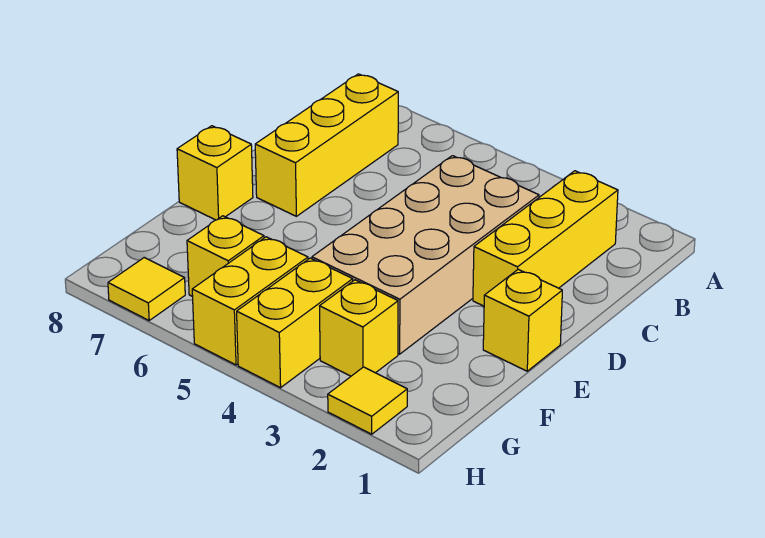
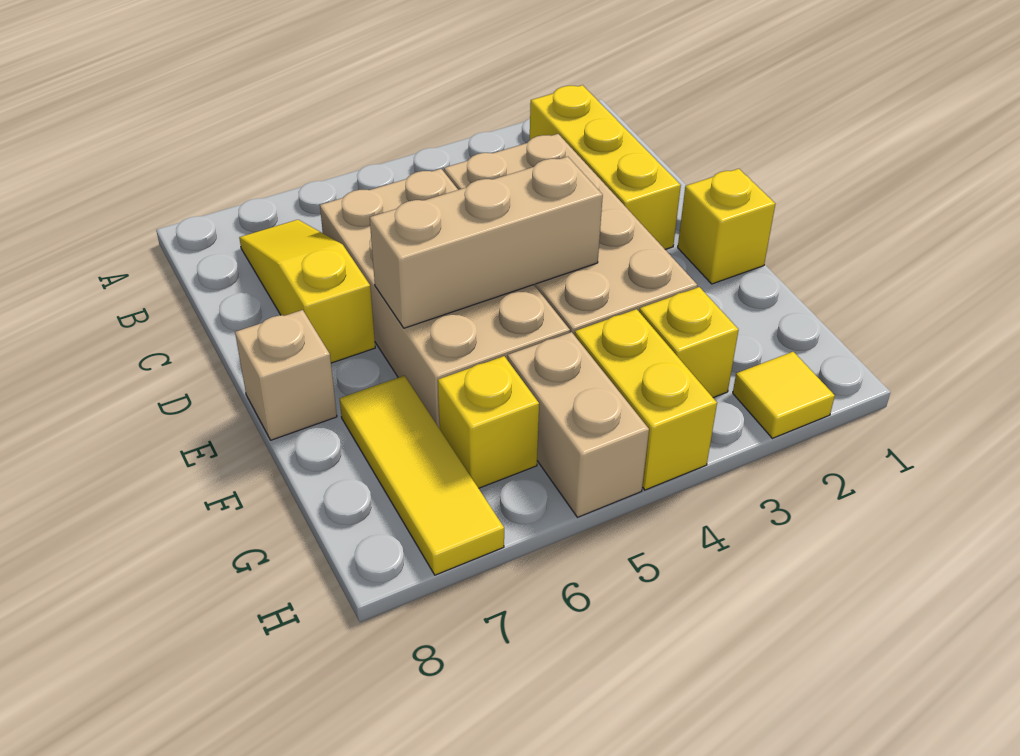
yellow 1x3 brick [255,74,398,216] -> yellow 1x3 slope [239,220,375,363]
none -> tan 2x4 brick [320,169,570,429]
none -> tan 1x3 brick [370,157,603,328]
yellow 1x1 brick [177,126,253,220] -> tan 1x1 brick [235,310,337,440]
yellow 1x2 brick [192,237,308,365] -> tan 1x2 brick [508,332,649,517]
yellow 1x1 tile [108,258,185,320] -> yellow 1x3 tile [340,376,504,575]

